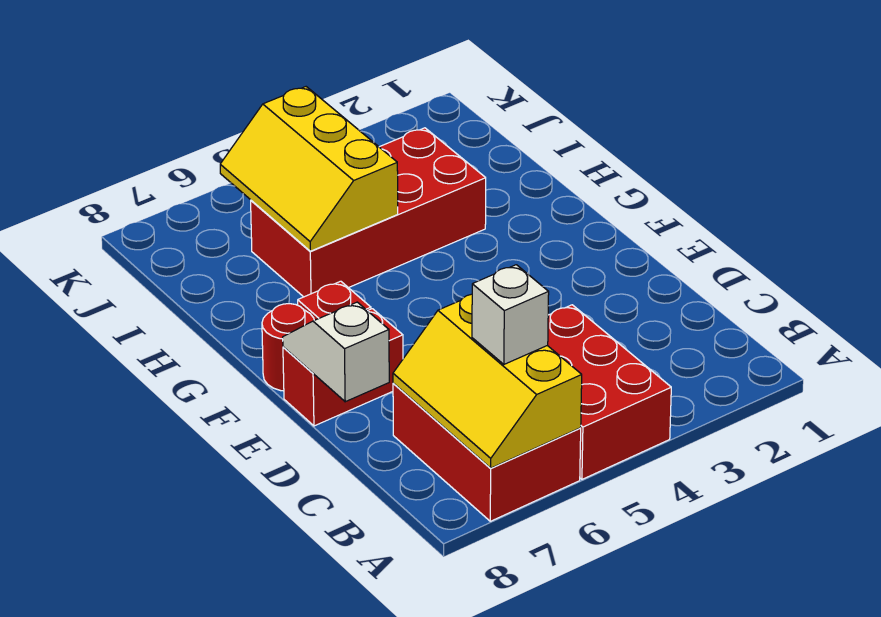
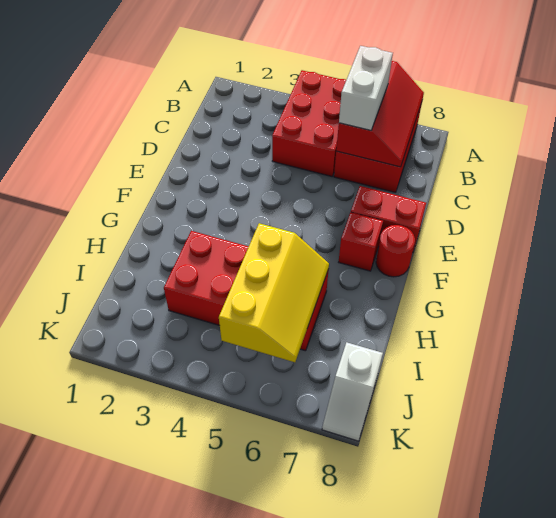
yellow 2x3 slope [393,294,582,468] -> red 2x3 slope [336,61,424,167]
white 1x1 brick [472,265,549,364] -> white 1x2 brick [339,46,393,130]
white 1x2 slope [283,302,389,402] -> white 1x2 slope moved to [322,342,383,441]

